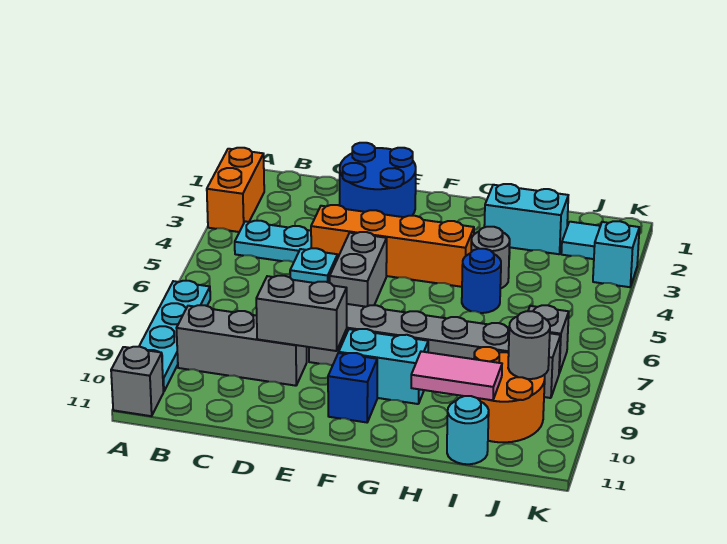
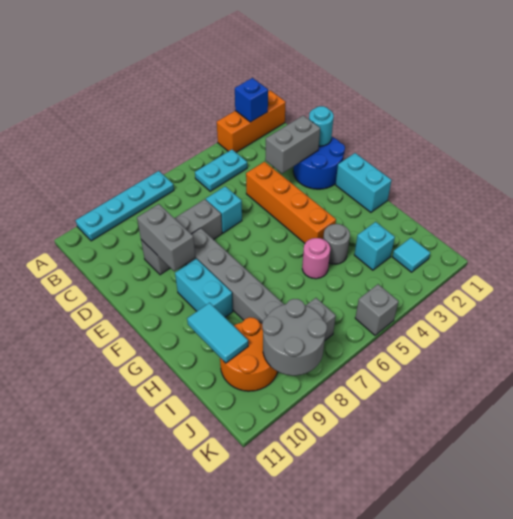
orange 1x2 brick [207,148,264,232] -> orange 1x3 brick [217,90,286,152]
grey 1x1 brick [111,347,163,416] -> grey 1x1 brick moved to [355,284,398,335]
cyan 1x2 plate [235,221,311,262] -> cyan 1x2 plate turned to [195,150,247,191]
grey 1x3 brick [177,305,307,386] -> grey 1x3 brick turned to [141,199,222,275]
grey 1x2 brick [330,232,387,307] -> grey 1x2 brick moved to [265,115,320,174]
blue 1x1 brick [328,353,377,422] -> blue 1x1 brick moved to [235,78,268,122]
cyan 1x2 brick [484,184,568,254] -> cyan 1x2 brick moved to [336,153,392,212]
blue 1x1 round brick [462,249,501,313] -> pink 1x1 round brick [302,238,330,279]
pink 1x2 tile [411,351,502,400] -> cyan 1x2 tile [187,303,248,363]
cyan 1x1 round brick [447,396,489,464] -> cyan 1x1 round brick moved to [309,106,334,146]
grey 1x1 round brick [508,311,550,379] -> grey 2x2 round brick [262,299,327,376]
cyan 1x1 brick [593,221,639,287] -> cyan 1x1 brick moved to [354,222,395,270]

